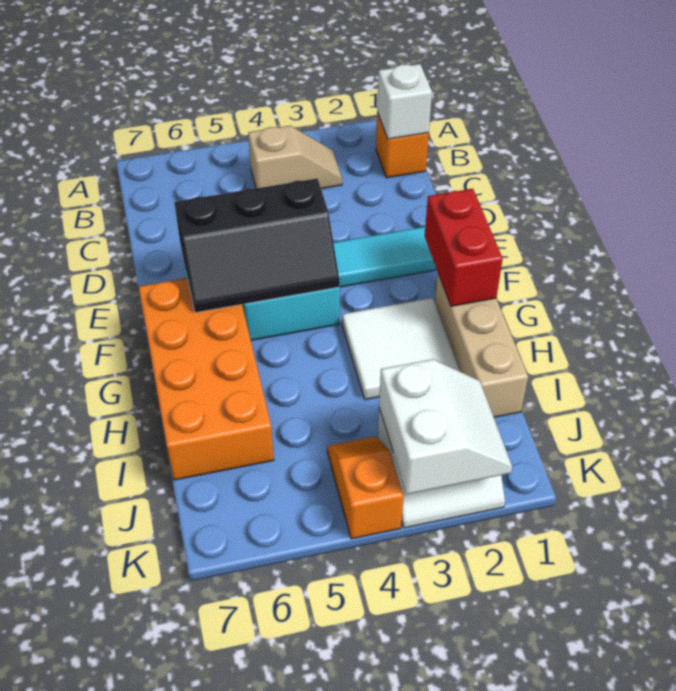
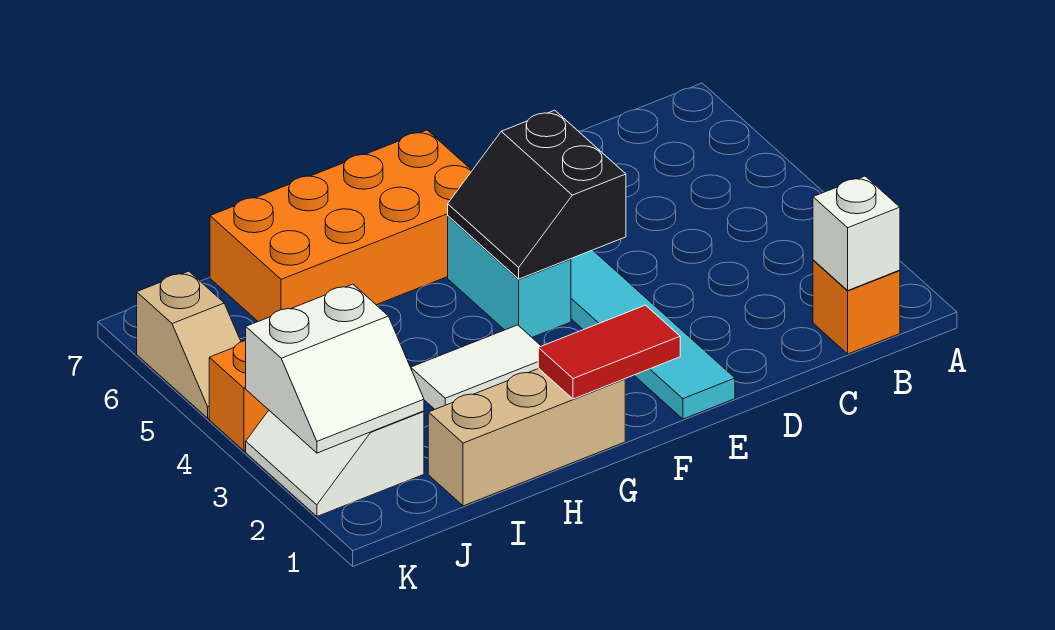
tan 1x2 slope [248,126,342,189] -> tan 1x2 slope moved to [137,271,241,418]
black 2x3 slope [174,178,340,313] -> black 2x2 slope [448,110,626,279]
red 1x2 brick [425,189,503,306] -> red 1x2 tile [538,305,680,399]
white 2x2 tile [342,298,460,400] -> white 1x2 tile [411,325,541,409]

